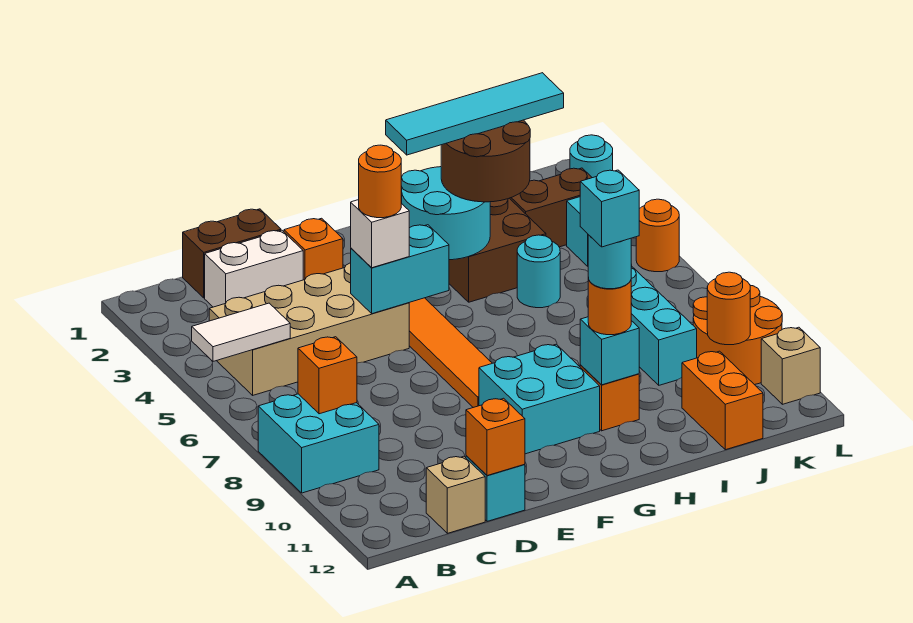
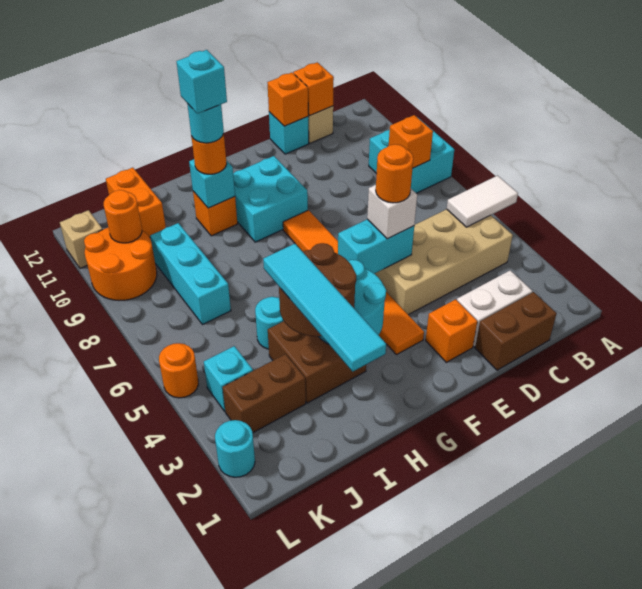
none -> orange 1x1 brick [293,62,334,116]
cyan 1x4 tile [386,73,564,155] -> cyan 1x4 tile turned to [263,244,386,371]

